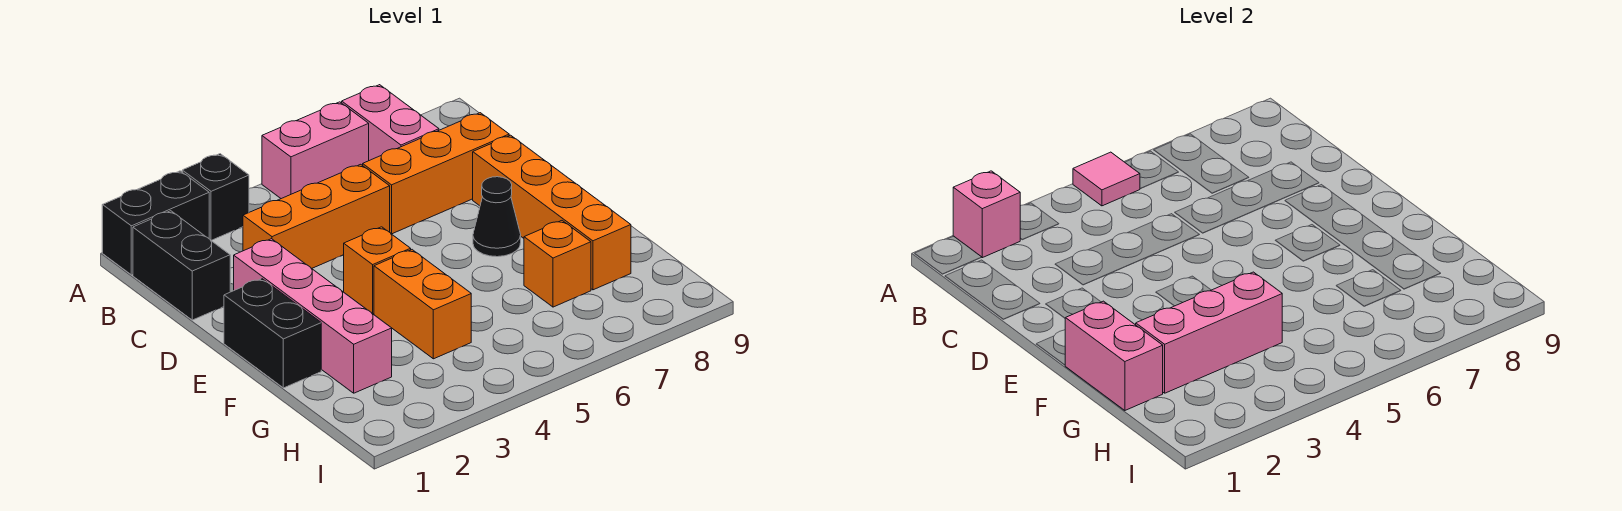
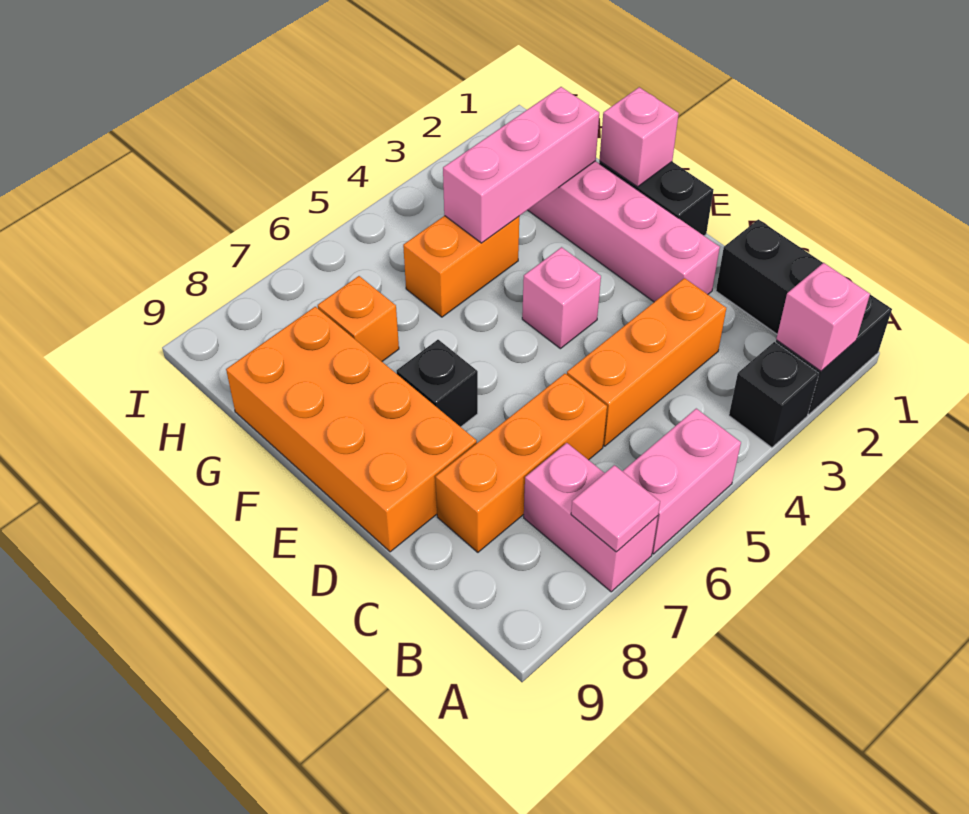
pink 1x1 tile [1073,152,1140,206] -> pink 1x1 tile moved to [571,465,660,552]
orange 1x4 brick [473,135,631,290] -> orange 2x4 brick [226,307,477,552]
orange 1x1 brick [344,227,411,314] -> pink 1x1 brick [522,247,601,349]
black 1x1 cone [473,177,521,257] -> black 1x1 brick [397,340,478,427]
pink 1x2 brick [1065,301,1163,410] -> pink 1x1 brick [599,87,679,187]
orange 1x2 brick [374,250,471,359] -> orange 1x2 brick turned to [403,216,519,317]

